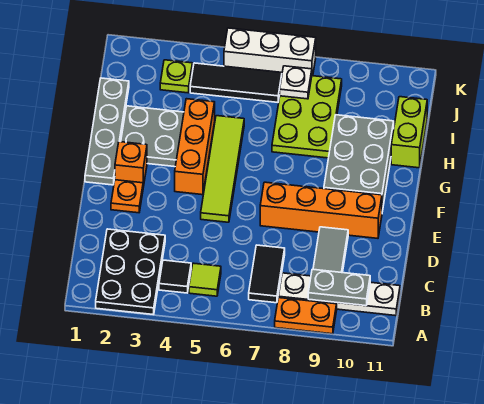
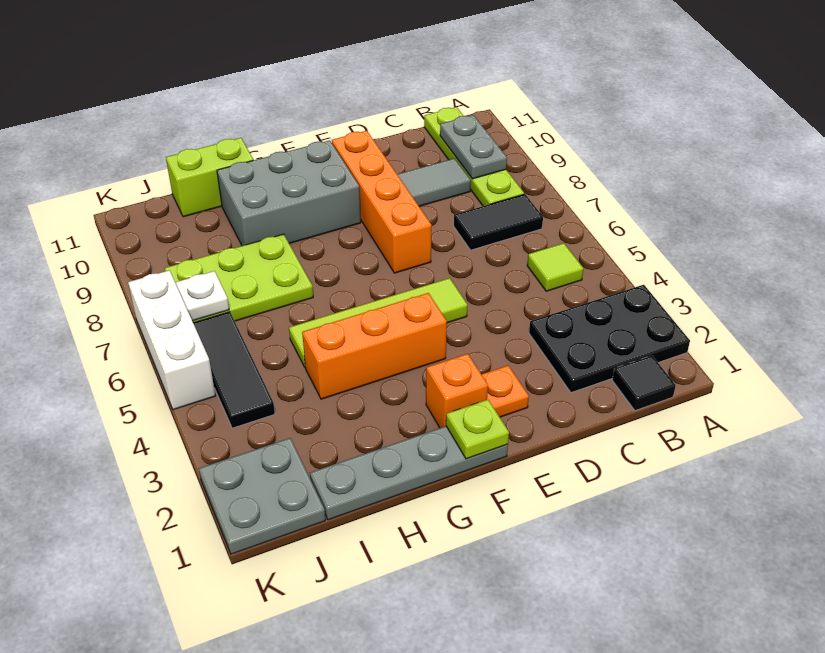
orange 1x2 plate [275,298,337,334] -> none
black 1x1 tile [159,260,191,293] -> black 1x1 tile moved to [612,356,676,411]
white 1x4 plate [278,273,400,316] -> lime 1x4 plate [424,107,524,206]
grey 2x2 plate [121,106,184,167] -> grey 2x2 plate moved to [199,438,326,554]
lime 1x1 plate [160,60,192,93] -> lime 1x1 plate moved to [446,400,509,459]

